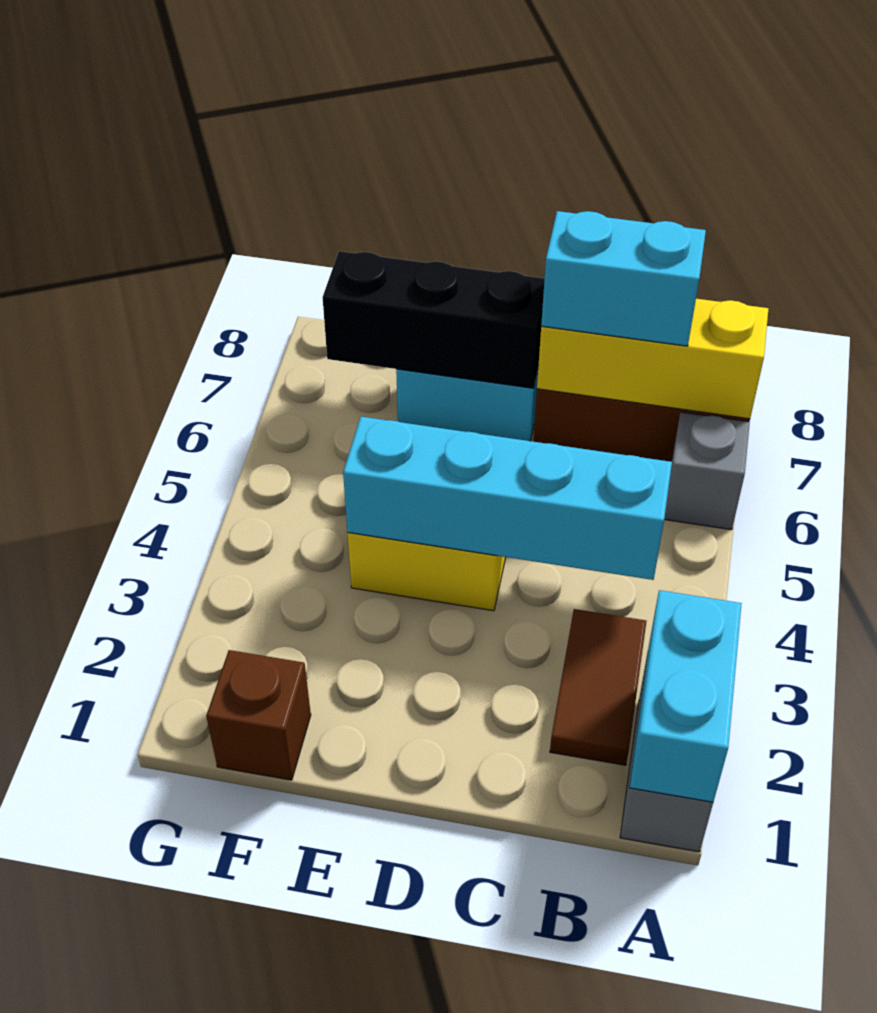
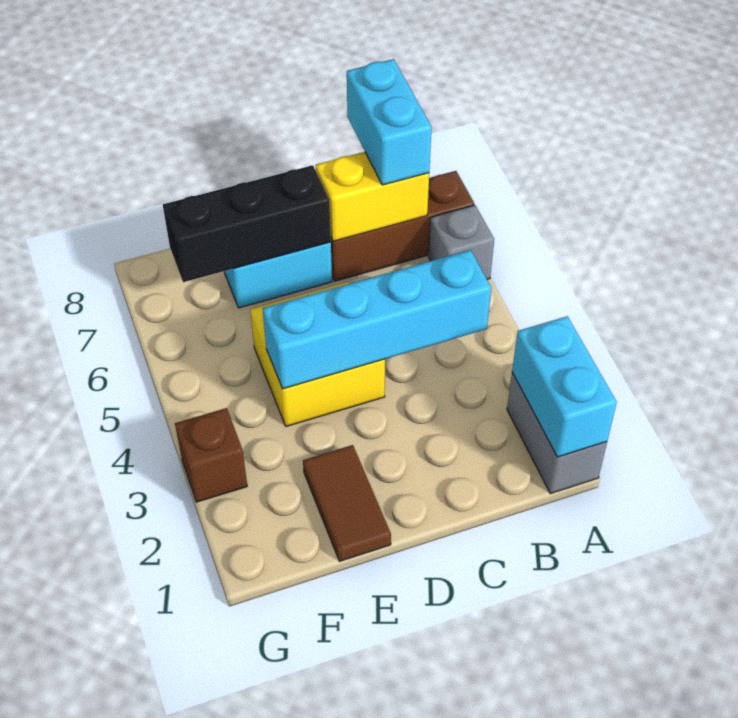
yellow 1x3 brick [537,299,769,419] -> yellow 1x2 brick [315,152,429,241]
brown 1x2 tile [550,609,646,765] -> brown 1x2 tile moved to [303,445,391,561]
cyan 1x2 brick [541,211,706,346] -> cyan 1x2 brick turned to [347,59,432,185]
brown 1x1 brick [206,650,311,780] -> brown 1x1 brick moved to [175,408,247,502]

